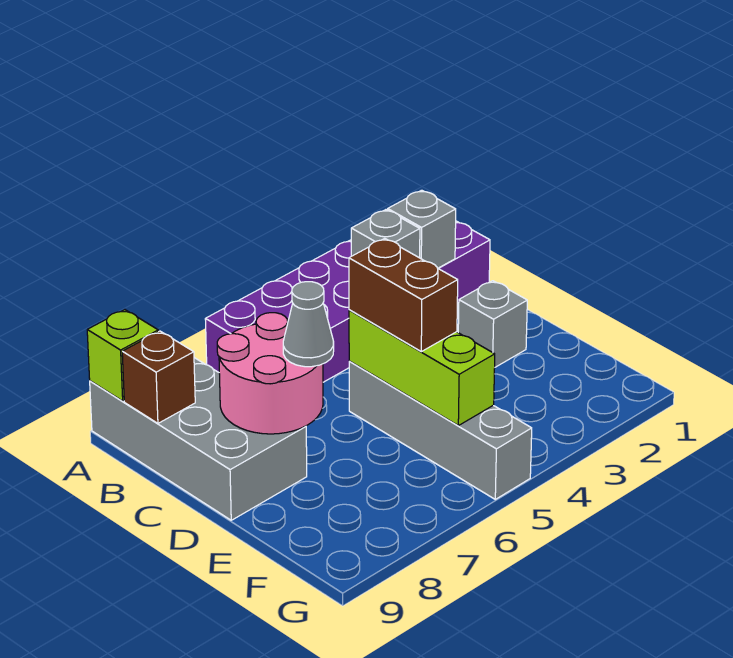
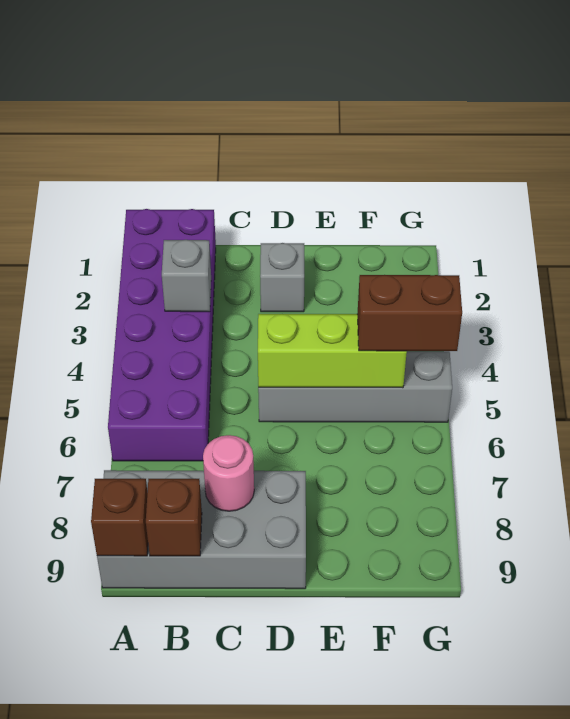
lime 1x1 brick [87,310,158,401] -> brown 1x1 brick [91,479,148,556]
grey 1x1 brick [388,190,456,268] -> none
pink 2x2 round brick [217,313,323,434] -> pink 1x1 round brick [203,435,254,511]
brown 1x2 brick [349,238,458,352] -> brown 1x2 brick moved to [357,275,462,351]
grey 1x1 cone [283,282,334,367] -> none

